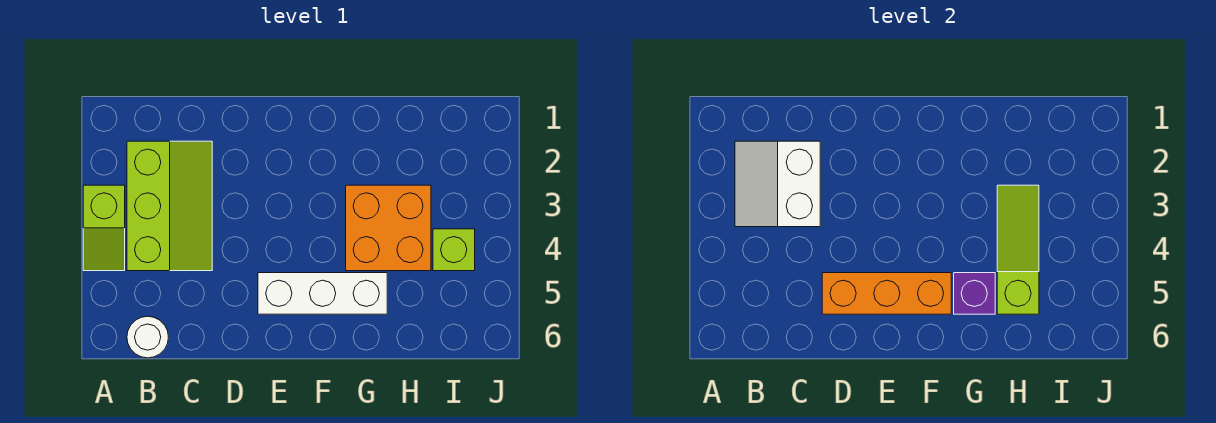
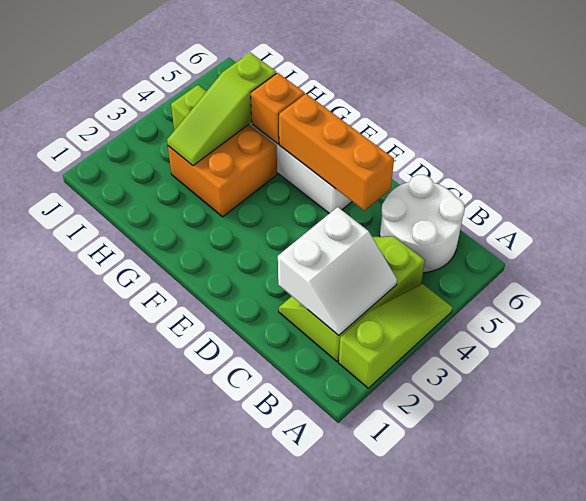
lime 1x2 slope [83,185,125,271] -> lime 1x3 slope [339,284,452,388]
white 1x1 round brick [127,316,168,358] -> white 2x2 round brick [380,175,465,273]
purple 1x1 brick [954,273,995,314] -> orange 1x1 brick [251,73,305,144]

